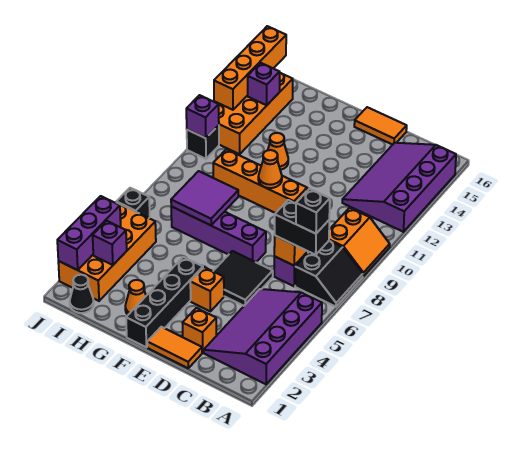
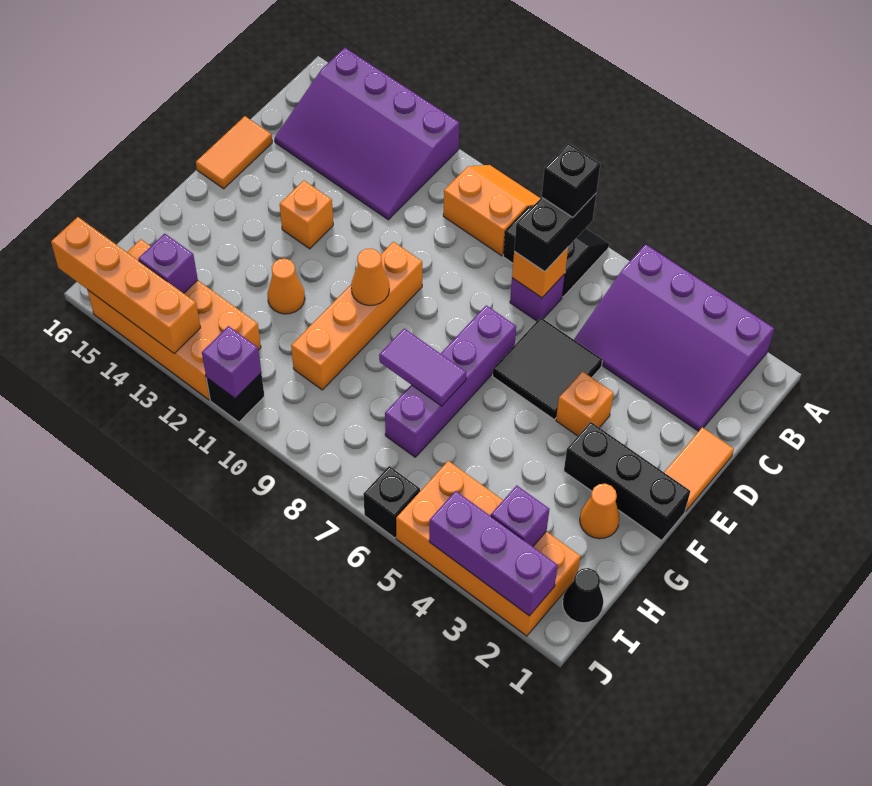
orange 1x1 brick [183,308,216,353] -> orange 1x1 brick moved to [280,180,333,249]
black 1x4 brick [126,257,203,347] -> black 1x3 brick [564,422,690,540]
purple 2x2 tile [171,171,238,225] -> purple 1x2 tile [379,328,466,406]

